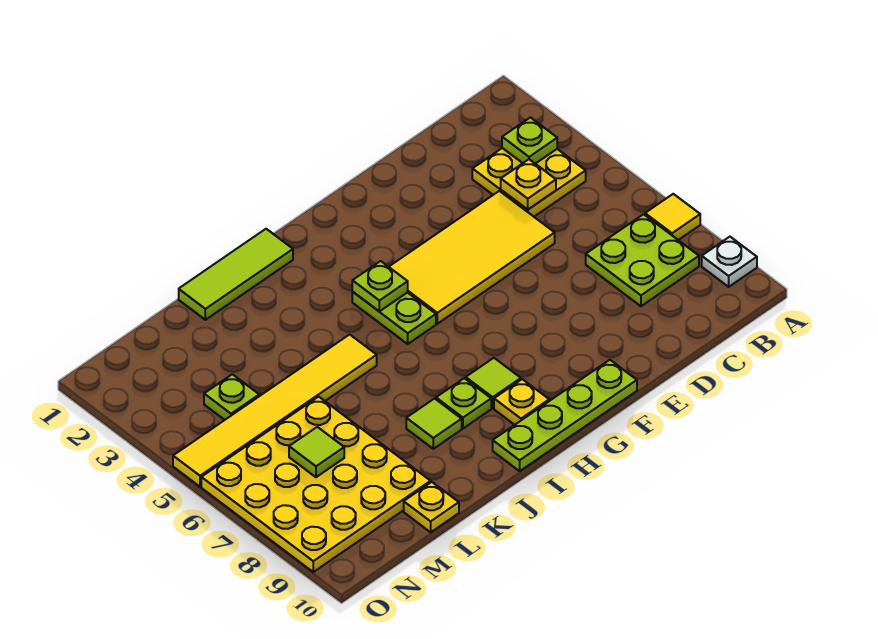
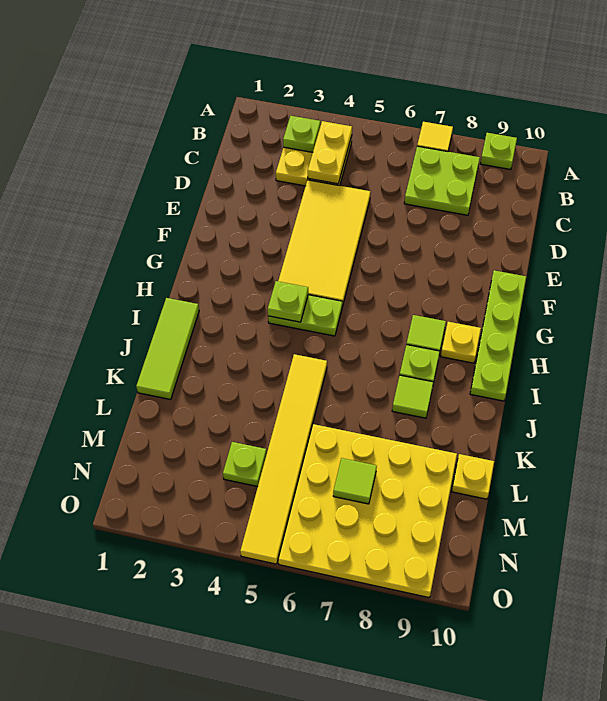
white 1x1 plate [702,237,757,287] -> lime 1x1 plate [480,133,517,170]
yellow 1x1 plate [501,159,556,210] -> yellow 1x2 plate [308,121,352,184]

